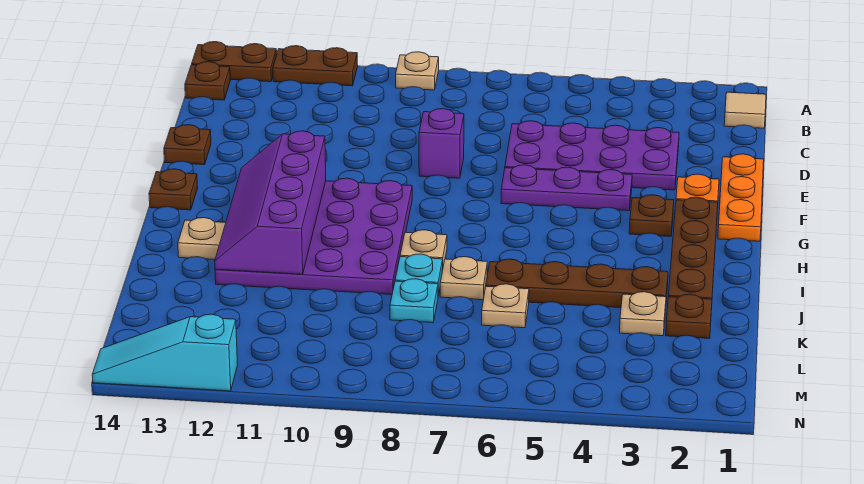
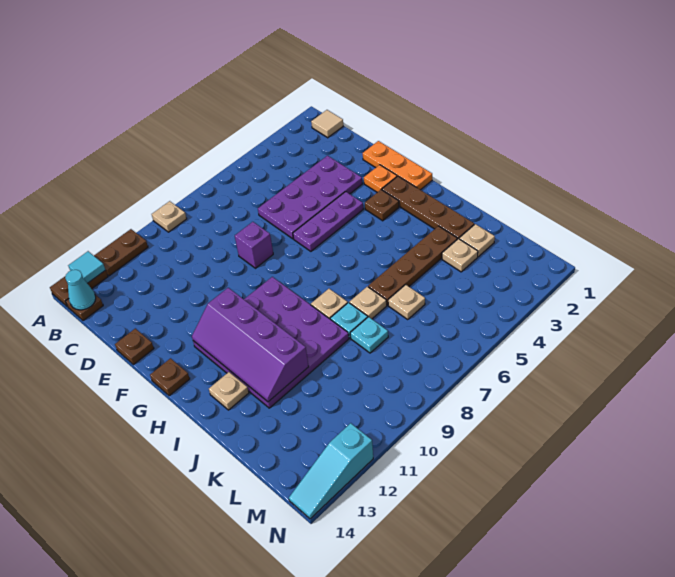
none -> cyan 1x1 tile [68,251,105,283]
none -> cyan 1x1 cone [65,270,96,310]
brown 1x1 plate [666,294,712,338] -> tan 1x1 plate [459,224,495,257]

